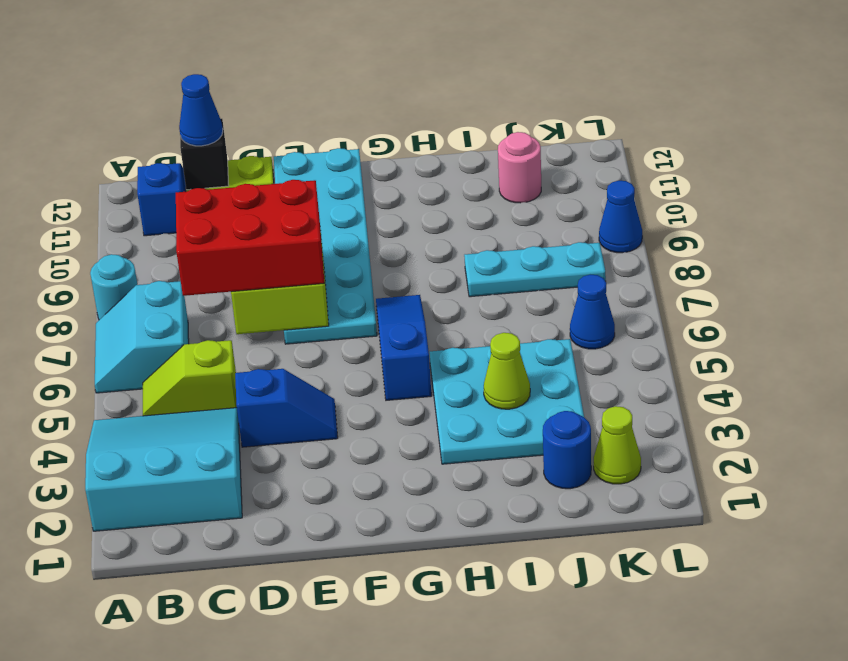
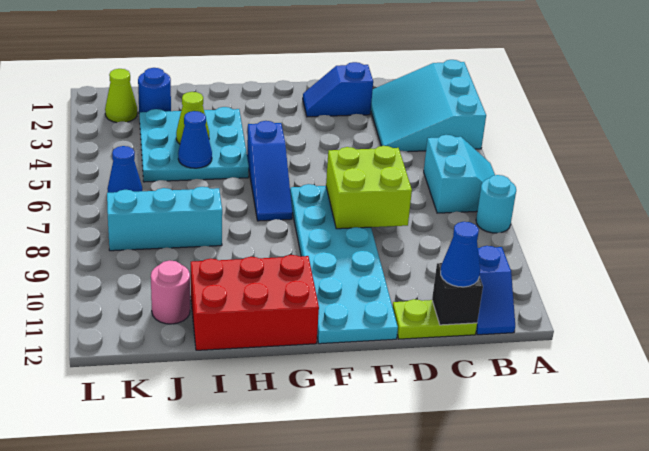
cyan 3x3 slope [85,408,242,531] -> cyan 3x3 slope turned to [371,60,486,152]
lime 1x2 slope [143,340,237,416] -> none
red 2x3 brick [176,180,324,296] -> red 2x3 brick moved to [191,255,319,350]
blue 1x2 slope [235,369,338,447] -> blue 1x2 slope moved to [303,62,373,117]
cyan 1x3 plate [464,242,606,297] -> cyan 1x3 brick [107,187,222,251]
blue 1x1 cone [599,181,642,253] -> blue 1x1 cone moved to [178,111,212,168]

